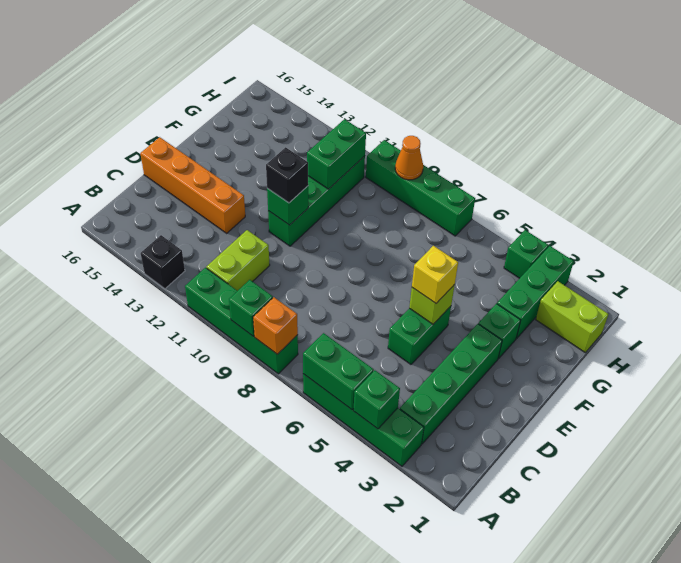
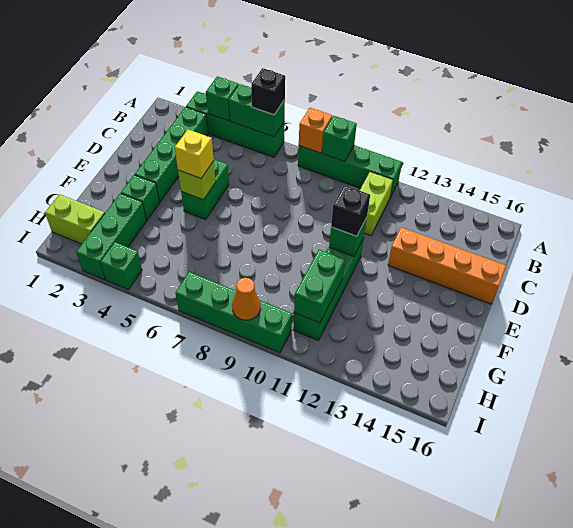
black 1x1 brick [141,235,185,289] -> black 1x1 brick moved to [251,68,285,115]

